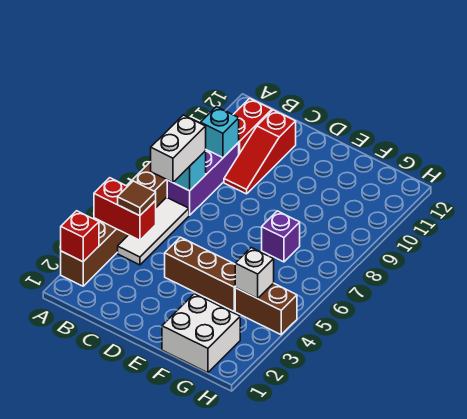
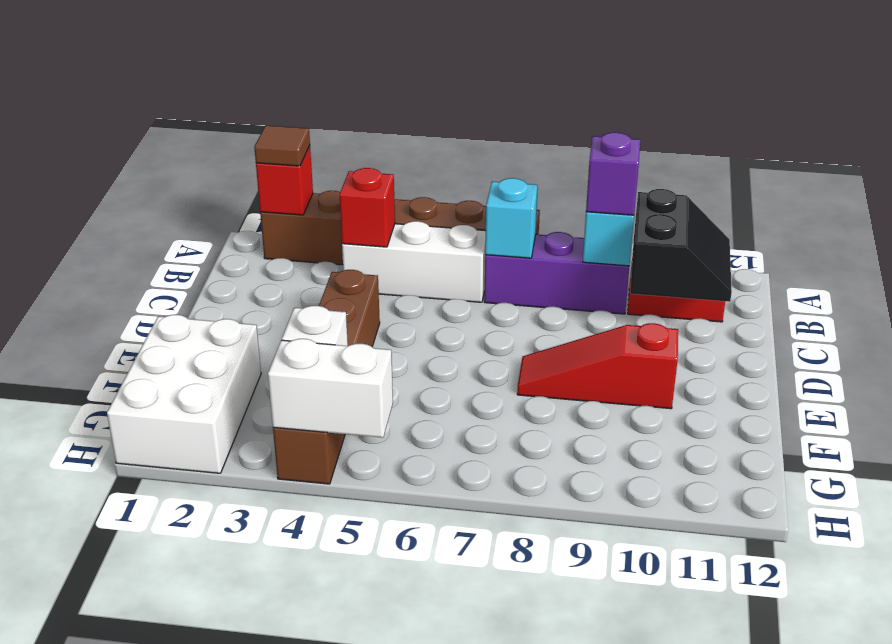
red 1x2 brick [94,178,156,240] -> red 1x1 brick [340,168,395,247]
white 1x3 tile [118,197,189,265] -> white 1x3 brick [342,221,486,302]
brown 1x1 tile [118,181,156,216] -> brown 1x1 tile moved to [254,125,310,166]
white 1x2 brick [151,115,206,183] -> white 1x2 brick moved to [268,339,393,438]
none -> black 2x2 slope [630,189,732,302]
red 1x3 slope [224,110,296,194] -> red 1x3 slope moved to [517,323,678,409]
white 2x2 brick [162,294,240,373] -> white 2x3 brick [107,315,261,473]
purple 1x1 brick [262,211,300,262] -> purple 1x1 brick moved to [586,132,640,215]

